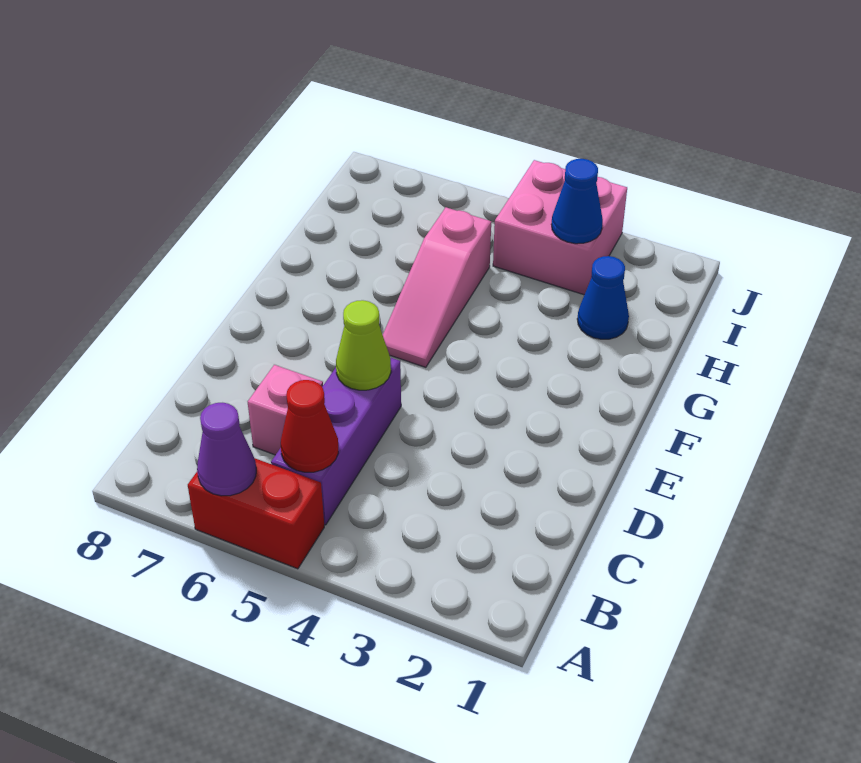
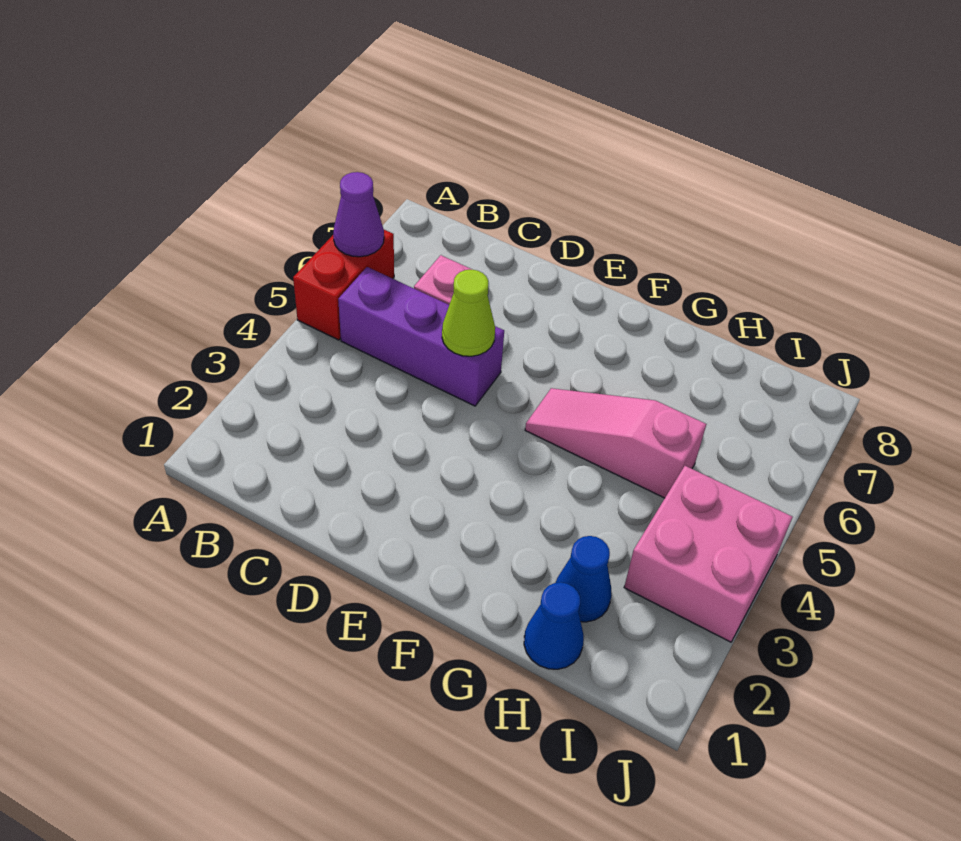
red 1x1 cone [281,380,338,472] -> none
blue 1x1 cone [551,159,603,244] -> blue 1x1 cone moved to [524,582,584,669]

